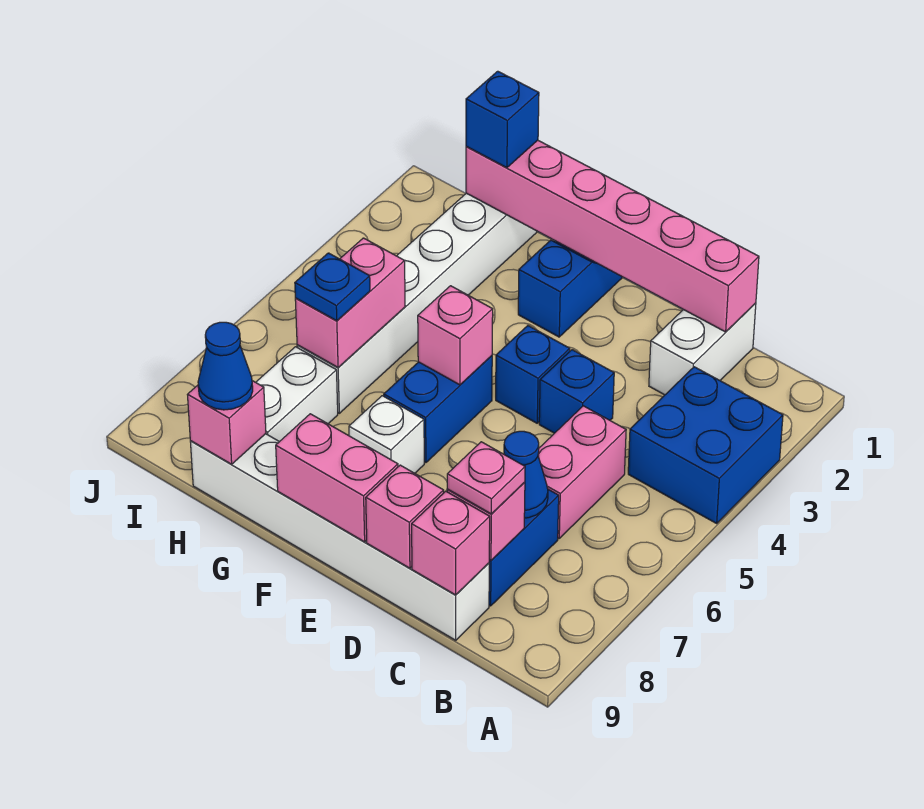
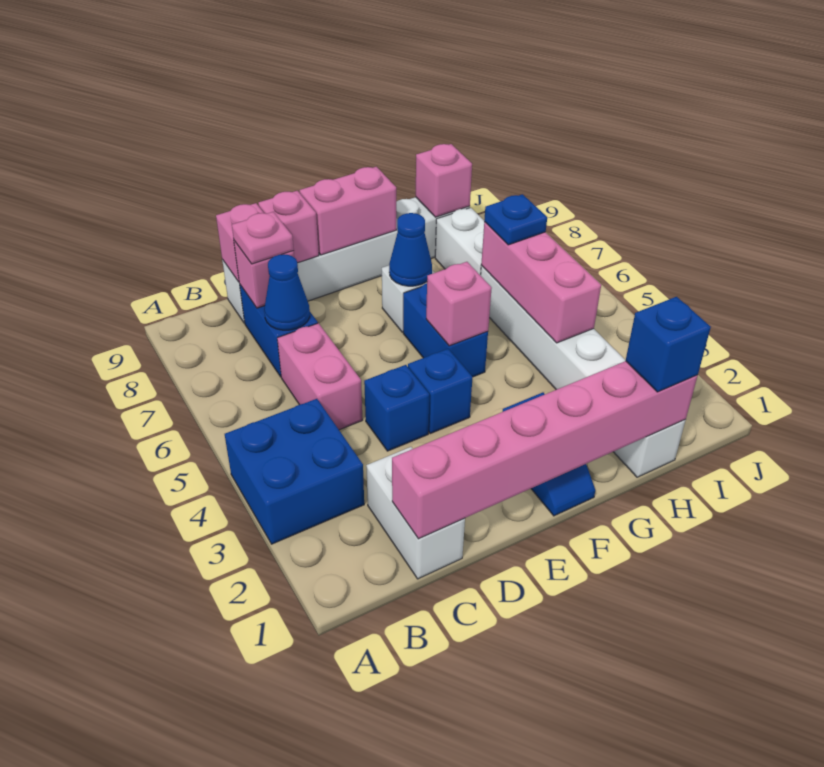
pink 1x2 brick [295,238,405,367] -> pink 1x3 brick [481,222,601,343]
blue 1x1 cone [198,322,253,410] -> blue 1x1 cone moved to [389,213,432,286]

